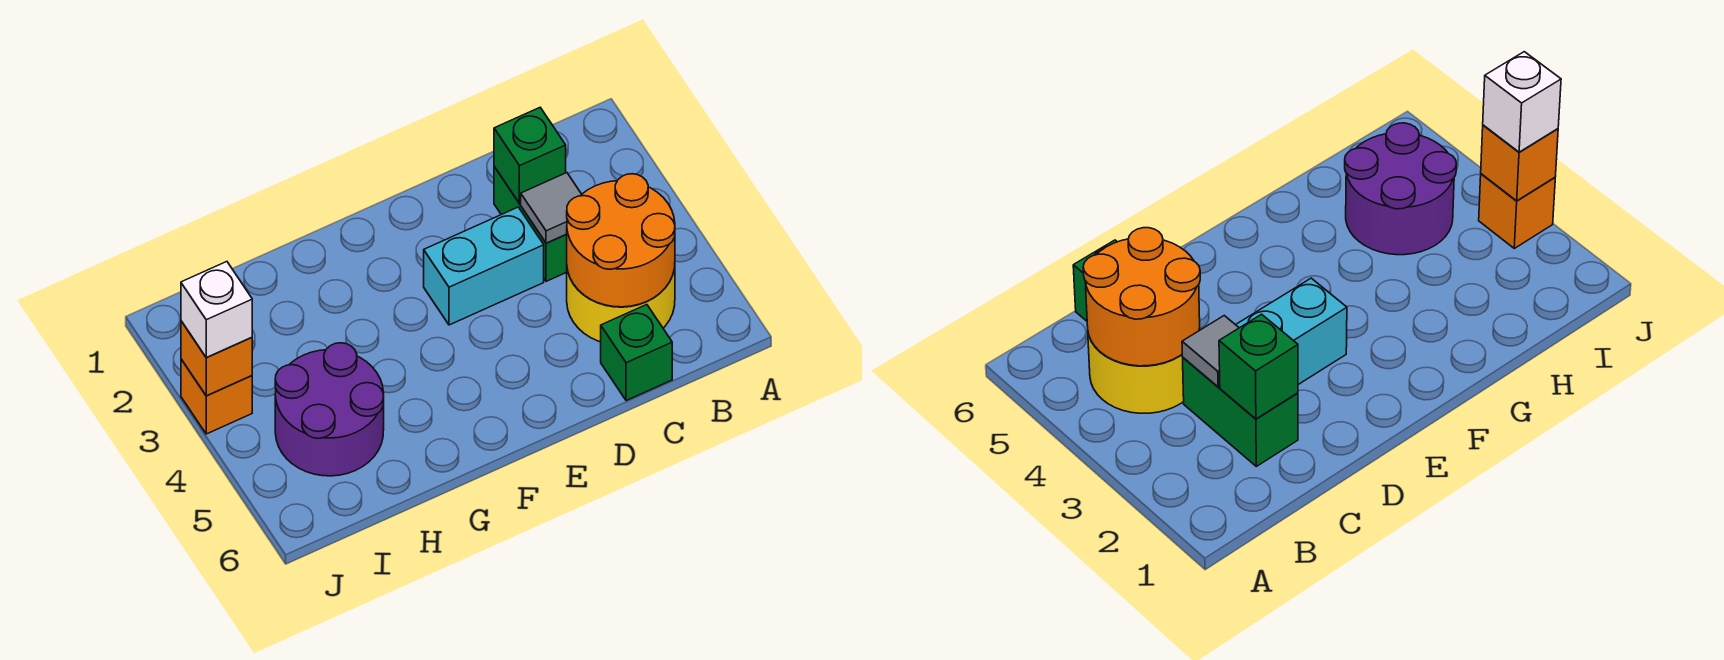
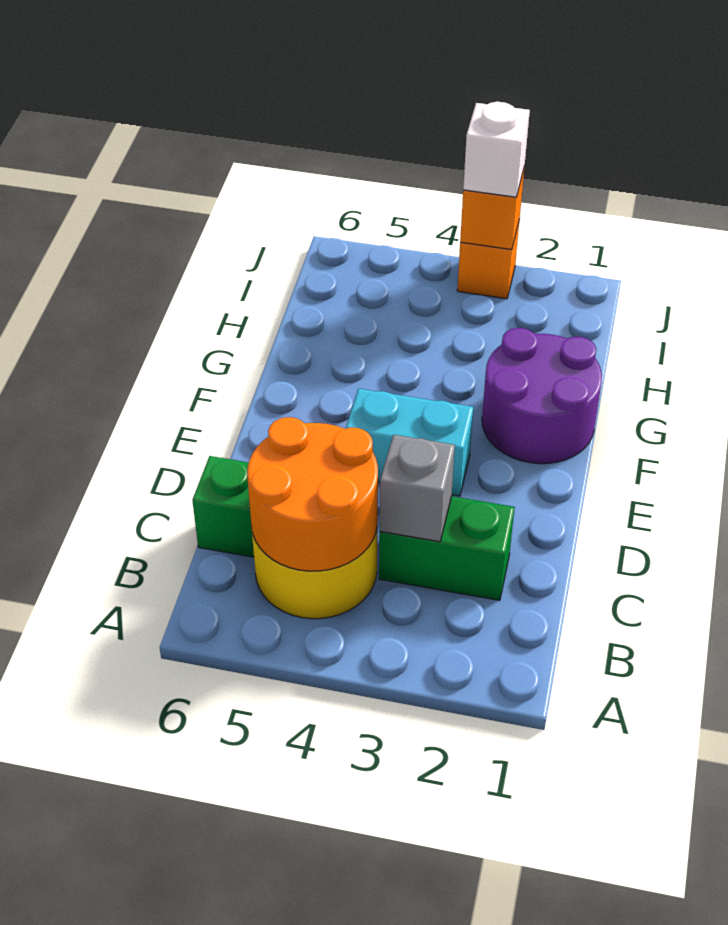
green 1x1 brick [494,108,566,203] -> none
grey 1x1 tile [521,173,582,243] -> grey 1x1 brick [380,435,455,542]
cyan 1x2 brick [424,207,544,325] -> cyan 1x2 brick turned to [346,389,473,496]
purple 2x2 round brick [275,343,384,476] -> purple 2x2 round brick moved to [482,328,602,464]

